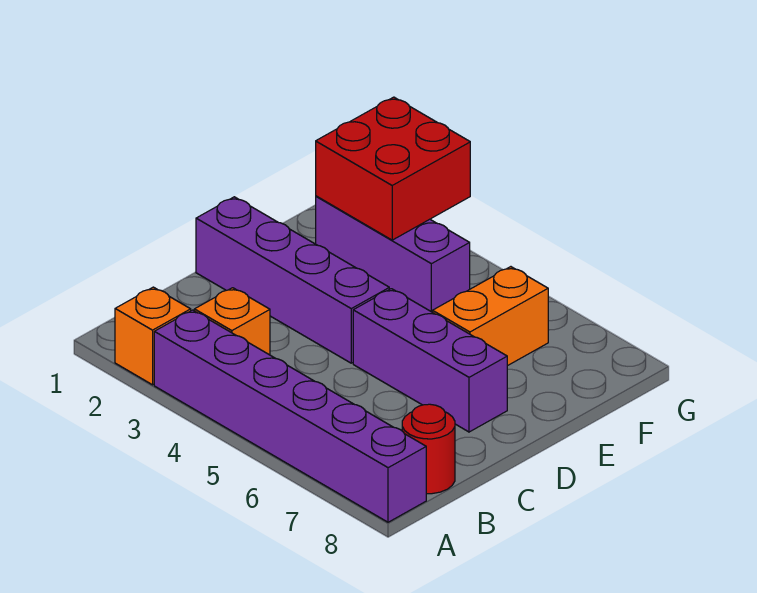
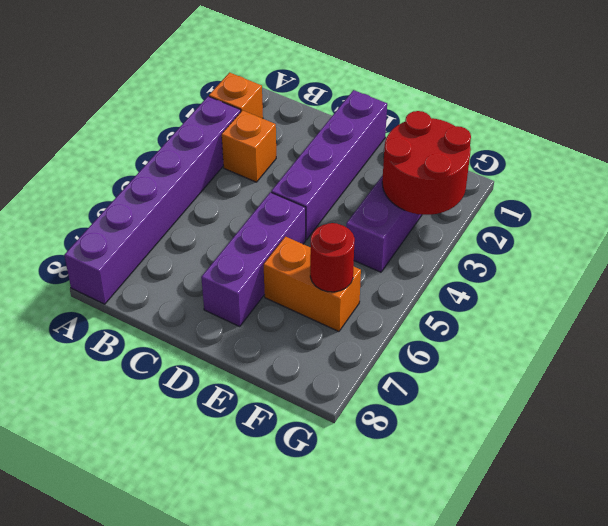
red 1x1 round brick [402,404,455,494] -> red 1x1 round brick moved to [310,223,355,292]
red 2x2 brick [316,97,470,240] -> red 2x2 round brick [382,111,471,215]

